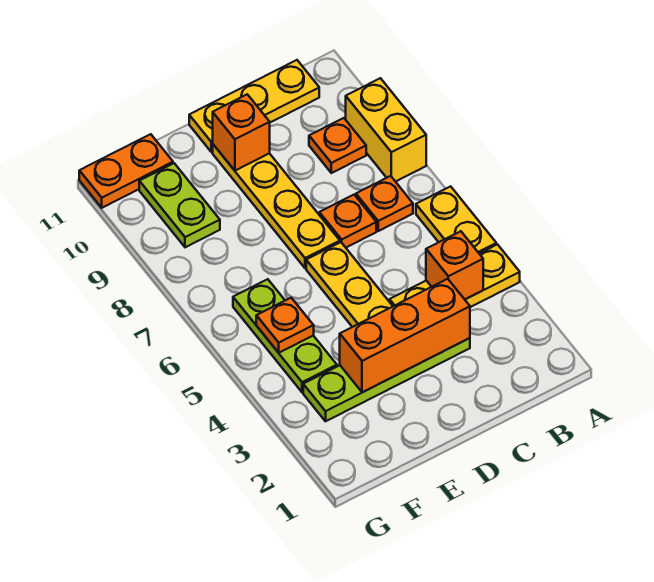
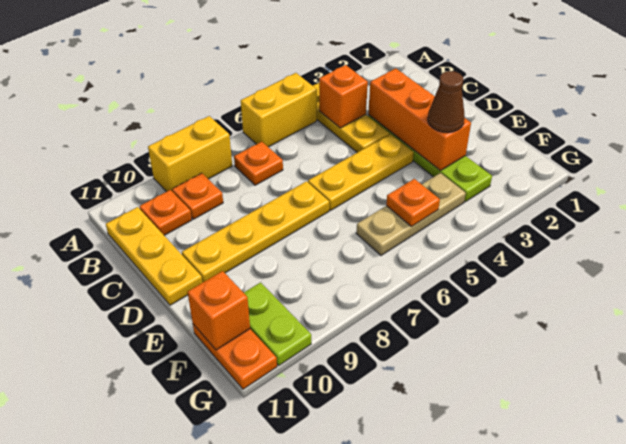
yellow 1x2 plate [416,186,496,253] -> yellow 1x2 brick [241,73,317,147]
orange 1x1 plate [319,195,376,247] -> orange 1x1 plate moved to [139,190,192,235]
orange 1x1 brick [213,94,270,171] -> orange 1x1 brick moved to [187,271,250,350]
none -> brown 1x1 cone [428,71,465,132]
lime 1x3 plate [233,279,337,392] -> tan 1x3 plate [356,173,466,255]
lime 1x2 plate [139,163,220,247] -> lime 1x2 plate turned to [244,282,311,365]

